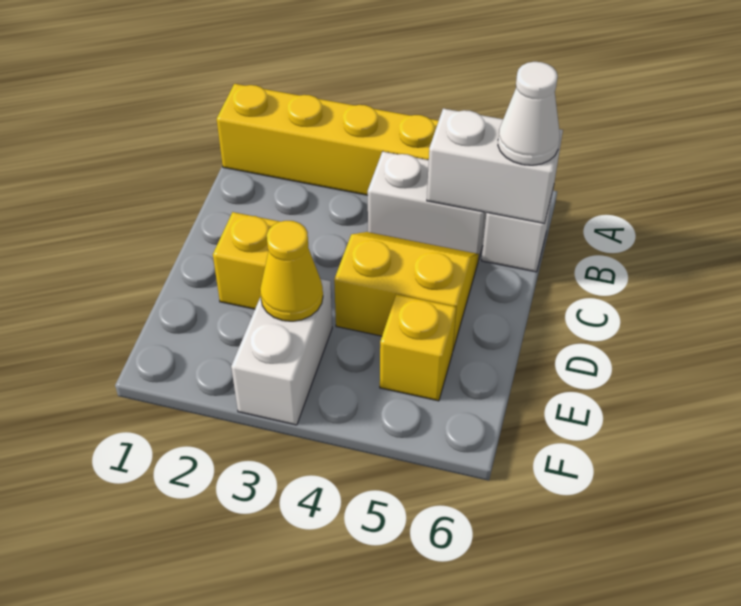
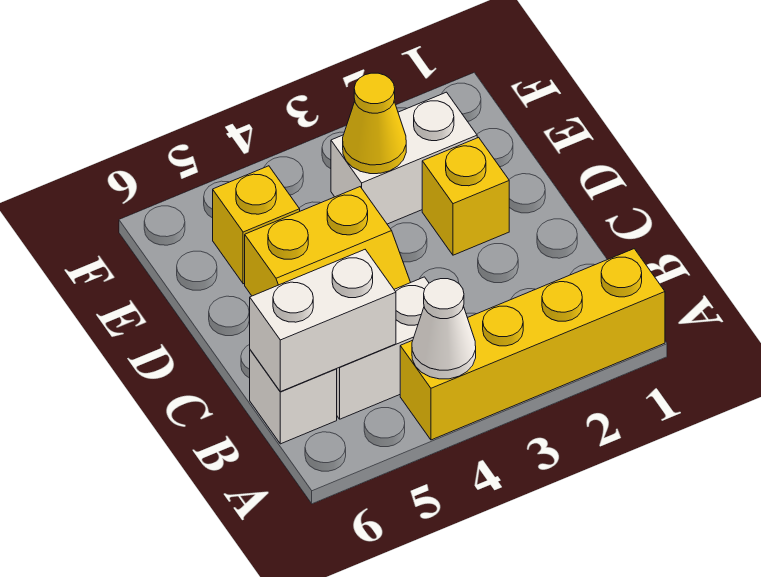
white 1x1 cone [498,62,560,165] -> white 1x1 cone moved to [412,279,476,379]
white 1x2 brick [231,279,332,425] -> white 1x2 brick turned to [331,92,477,224]

